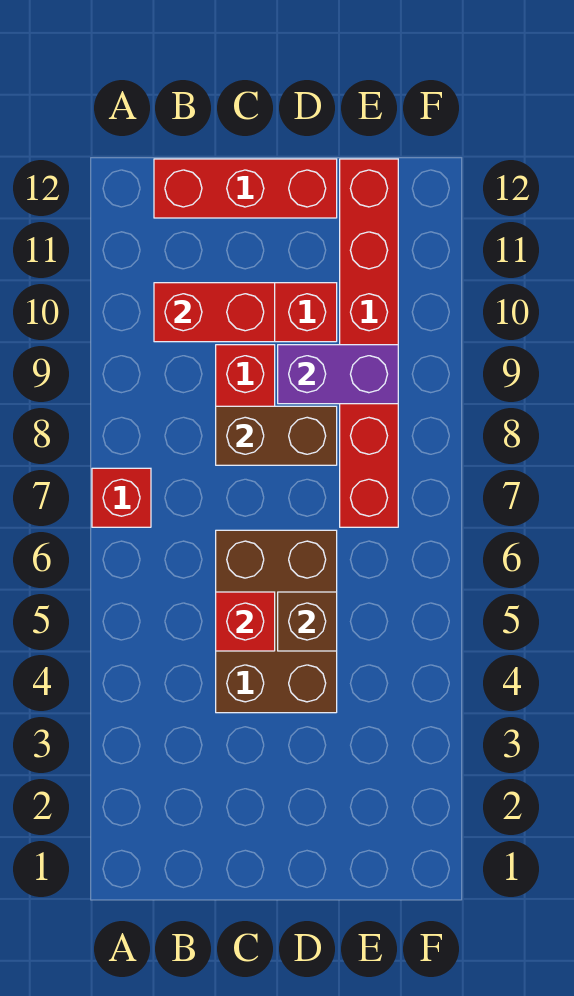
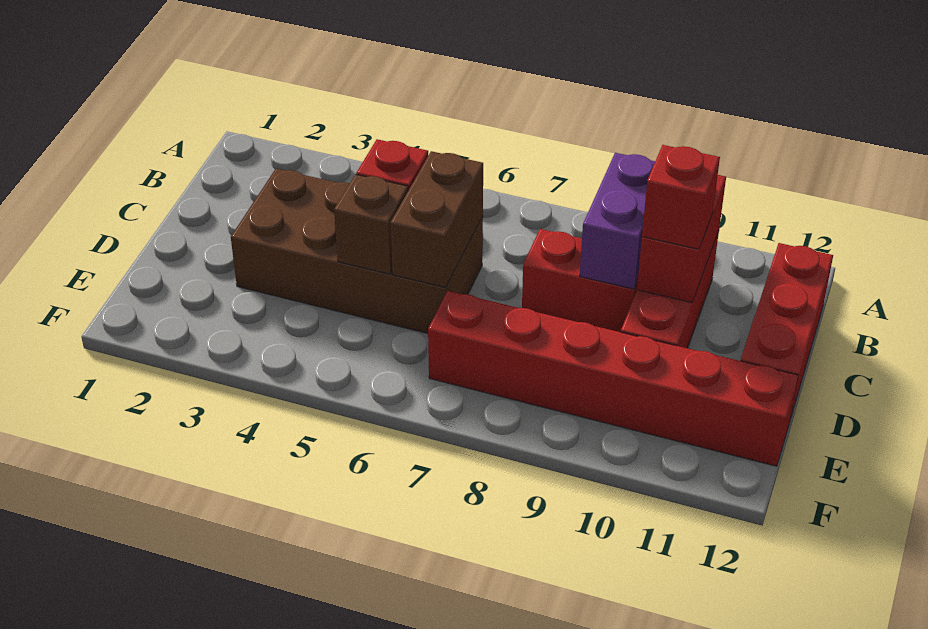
red 1x1 brick [92,468,151,527] -> red 1x1 brick moved to [642,145,720,249]
brown 2x3 brick [216,530,337,713] -> brown 2x4 brick [231,169,483,333]
brown 1x2 brick [216,406,337,465] -> brown 1x2 brick moved to [391,151,483,288]
purple 1x2 brick [278,345,398,404] -> purple 1x2 brick moved to [580,153,655,289]

